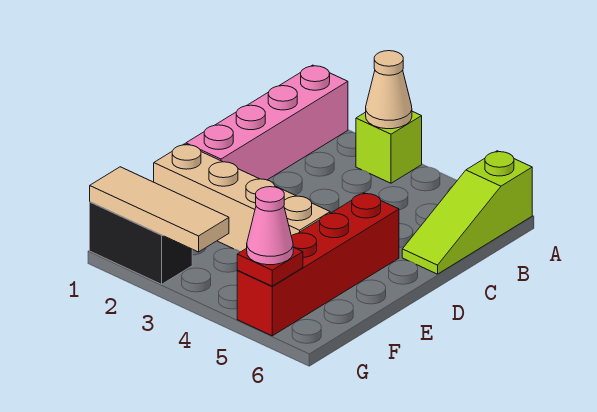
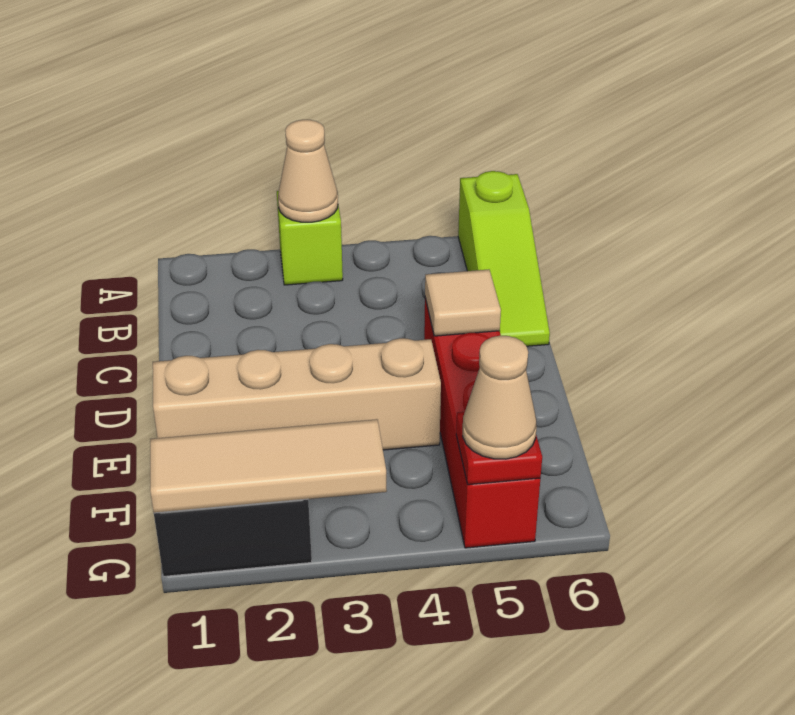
pink 1x4 brick [186,65,348,180] -> none
none -> tan 1x1 tile [425,270,501,336]
pink 1x1 cone [247,187,293,265] -> tan 1x1 cone [463,336,537,459]

